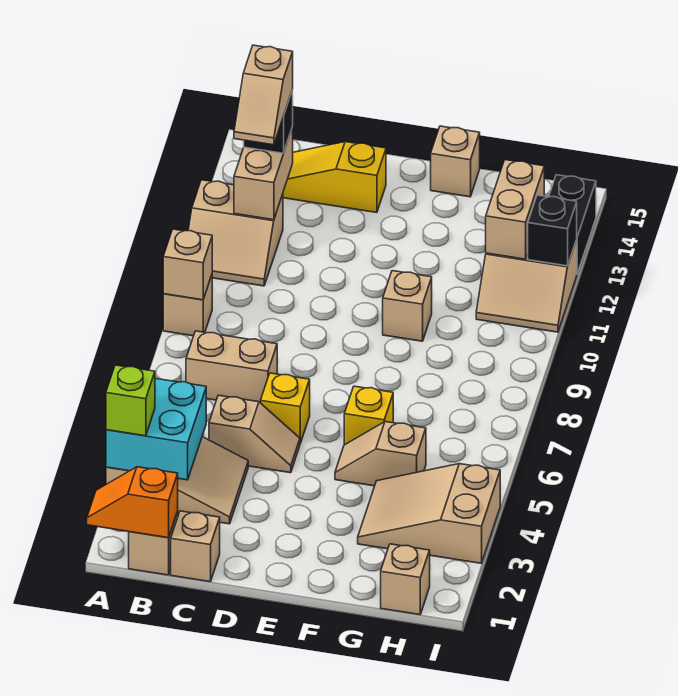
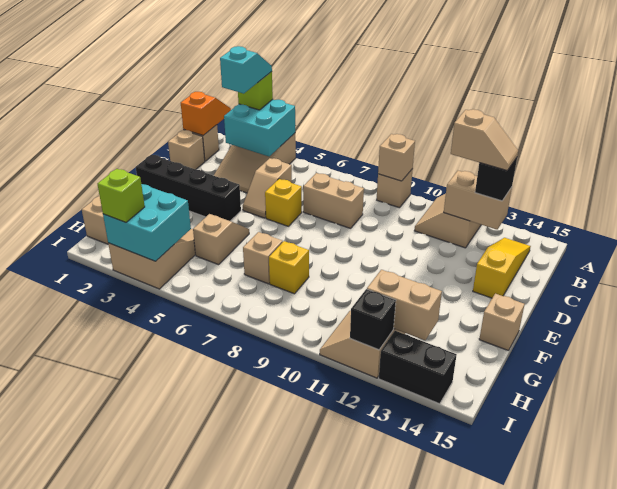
none -> cyan 1x2 slope [220,46,272,94]
tan 1x2 brick [186,331,277,403] -> tan 1x2 brick turned to [303,173,364,228]
tan 1x2 slope [234,45,293,145] -> tan 1x2 slope turned to [451,109,518,171]
none -> black 1x4 brick [136,155,241,221]
yellow 1x1 brick [344,386,393,445] -> yellow 1x1 brick moved to [269,241,309,294]
tan 1x1 brick [383,271,432,341] -> tan 1x1 brick moved to [243,232,283,284]
none -> cyan 2x2 brick [103,184,191,261]
none -> lime 1x1 brick [98,169,145,222]

